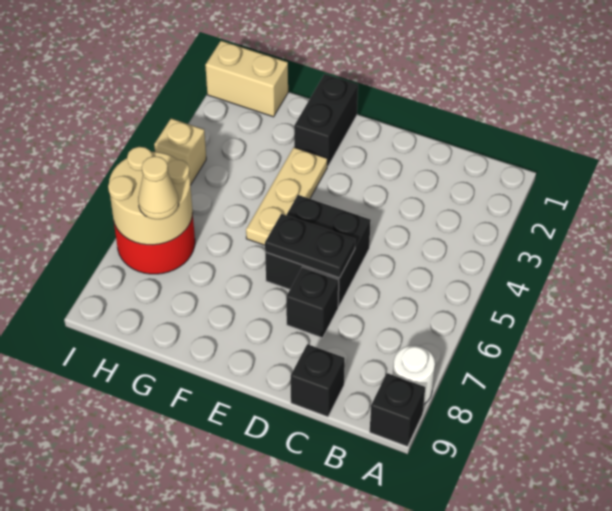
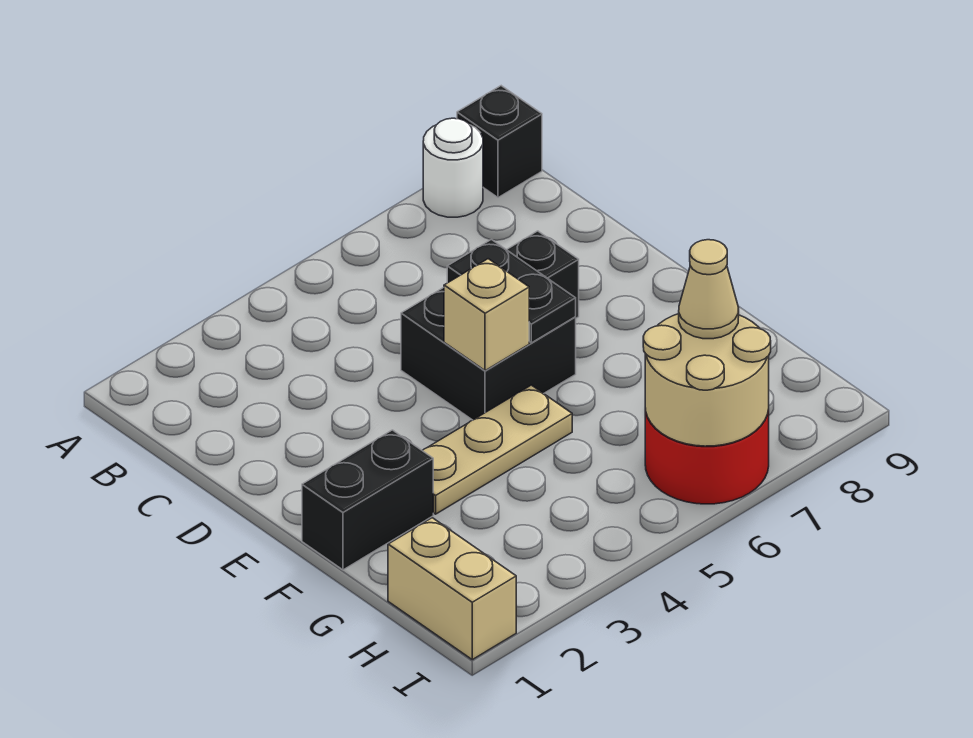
black 1x1 brick [291,344,345,417] -> none
tan 1x1 brick [154,118,206,185] -> tan 1x1 brick moved to [444,259,529,371]

